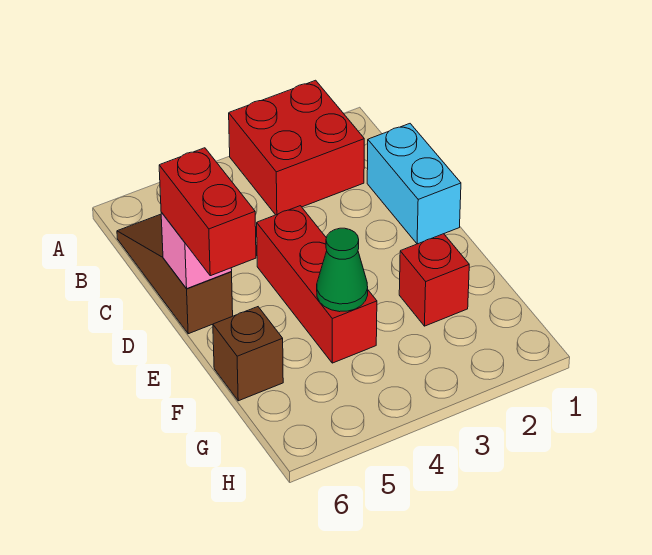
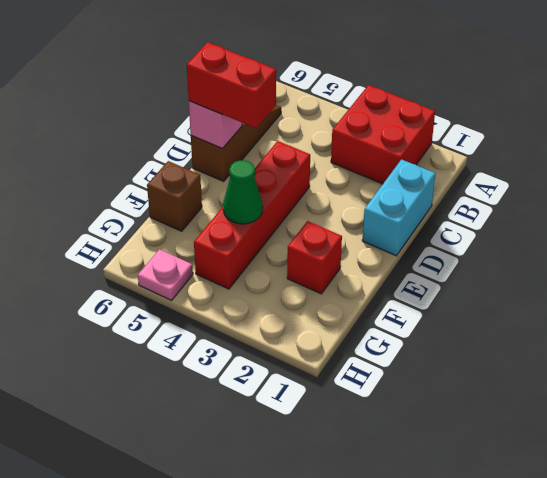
red 1x3 brick [257,206,377,363] -> red 1x4 brick [194,141,310,289]
red 1x2 brick [159,148,256,276] -> red 1x2 brick turned to [187,42,276,128]
none -> pink 1x1 plate [138,249,193,300]

